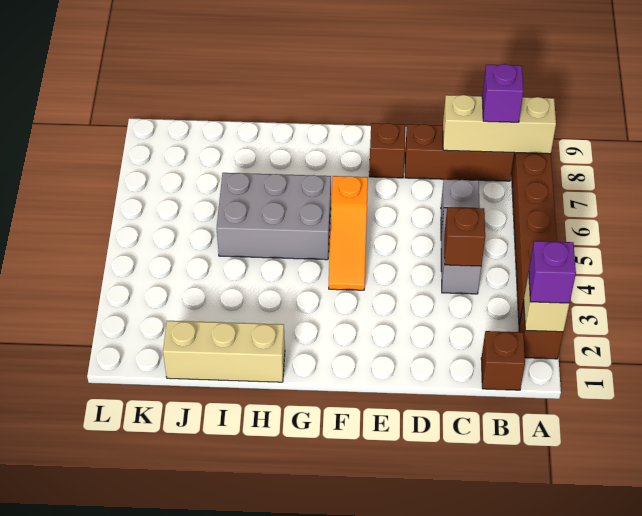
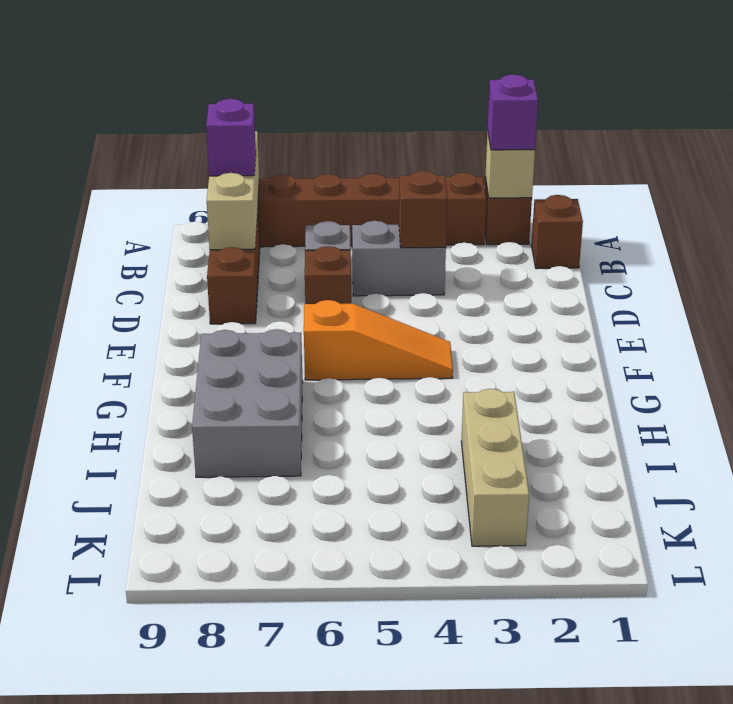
brown 1x1 brick [369,123,405,178] -> brown 1x1 brick moved to [305,246,351,304]
grey 2x3 brick [217,173,331,260] -> grey 2x3 brick moved to [192,329,303,477]
tan 1x3 brick [163,321,285,382] -> tan 1x3 brick moved to [461,389,529,546]

